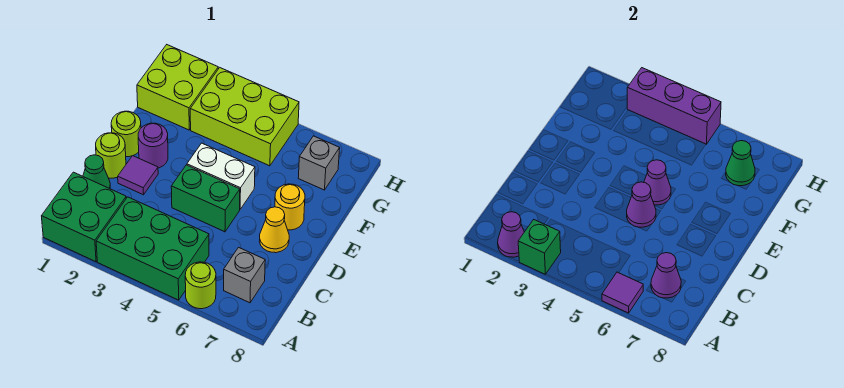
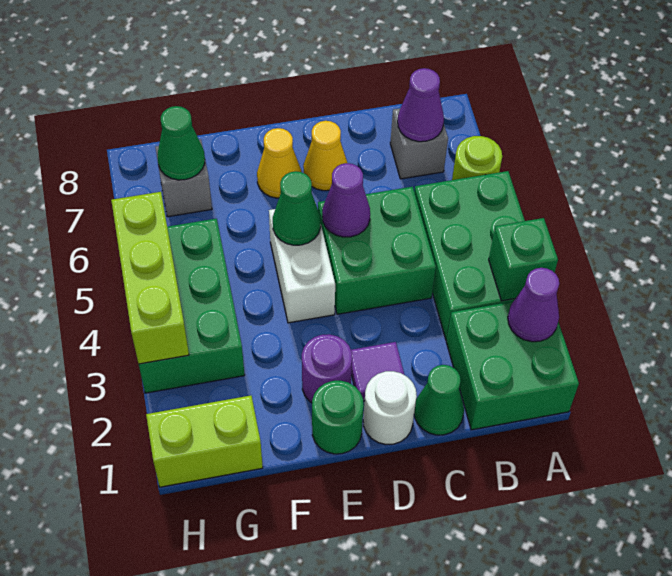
purple 1x1 tile [602,272,643,313] -> none
lime 1x1 round brick [96,133,126,178] -> white 1x1 round brick [363,371,417,444]
green 1x2 brick [171,165,240,232] -> green 2x2 brick [318,187,436,314]
lime 1x1 round brick [111,111,141,157] -> green 1x1 round brick [312,381,364,454]
purple 1x1 cone [644,160,671,205] -> green 1x1 cone [273,171,321,245]
yellow 1x1 round brick [275,184,305,230] -> yellow 1x1 cone [257,128,302,198]
lime 2x2 brick [137,45,218,130] -> lime 1x2 brick [146,396,263,487]
lime 2x3 brick [190,68,299,166] -> green 2x3 brick [139,219,245,393]
purple 1x3 brick [627,68,721,144] -> lime 1x3 brick [111,192,189,364]

